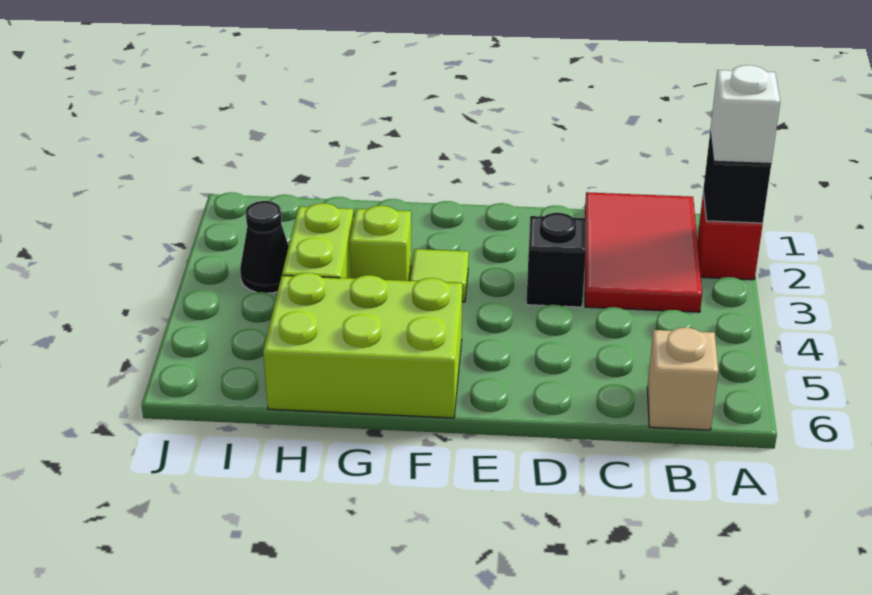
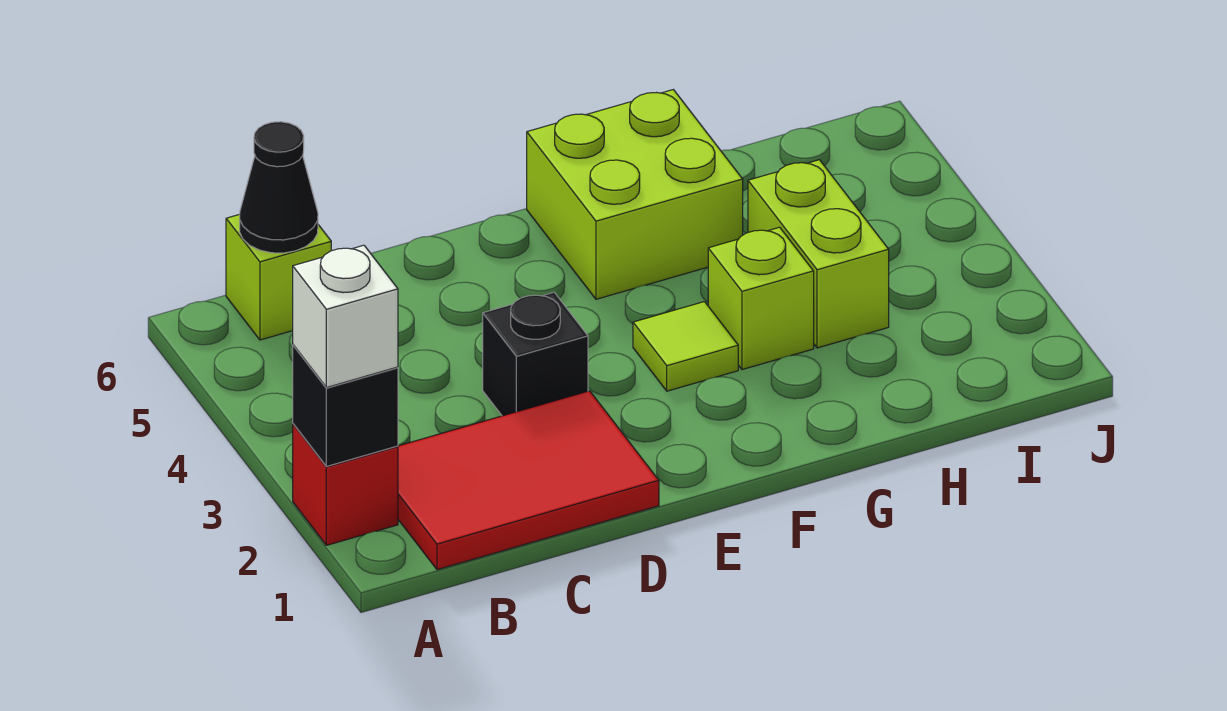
red 2x3 tile [585,192,702,312] -> red 2x3 tile turned to [398,391,659,570]
tan 1x1 brick [647,328,719,430] -> lime 1x1 brick [226,214,331,340]
lime 2x3 brick [263,273,462,418] -> lime 2x2 brick [527,90,743,299]
black 1x1 cone [240,201,289,293] -> black 1x1 cone moved to [240,122,318,253]

